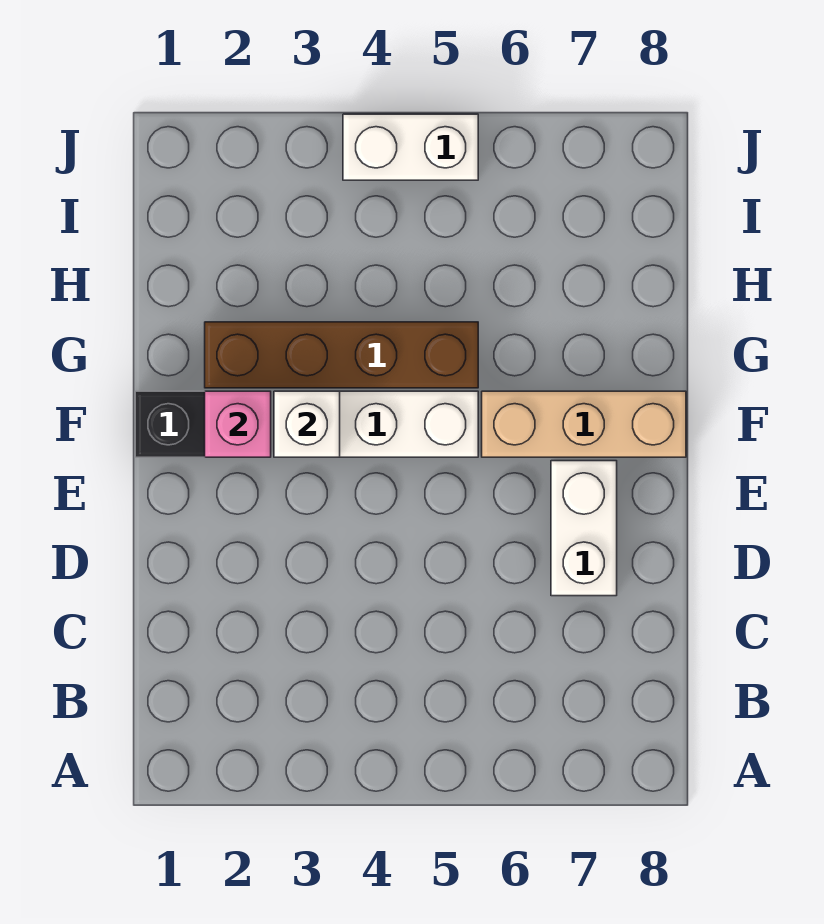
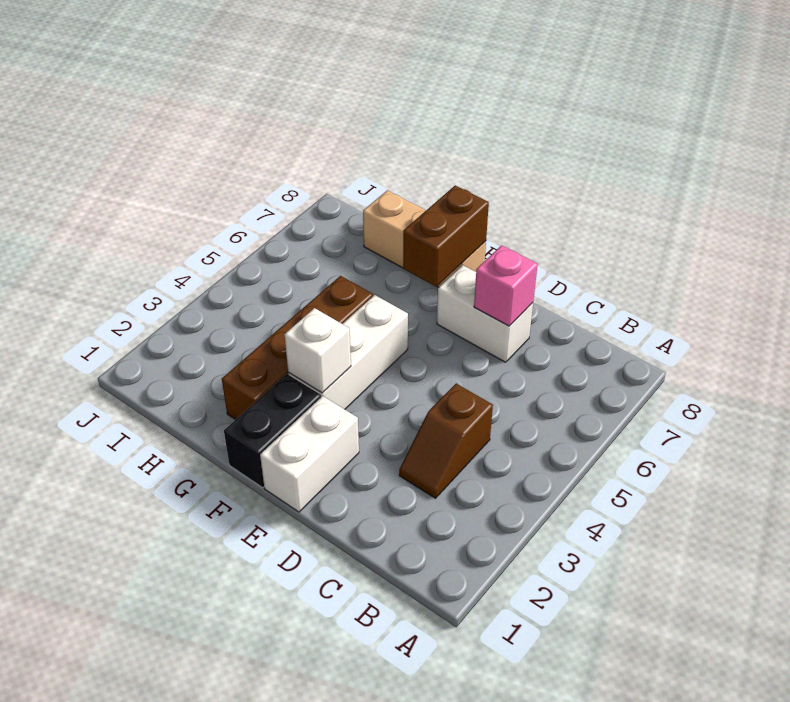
none -> brown 1x2 slope [399,384,493,498]
pink 1x1 brick [205,391,271,457] -> pink 1x1 brick moved to [474,245,538,326]
tan 1x3 brick [482,391,686,457] -> tan 1x3 brick turned to [363,190,486,287]
none -> brown 1x2 brick [403,186,489,286]
white 1x2 brick [343,114,478,180] -> white 1x2 brick moved to [260,396,359,512]

